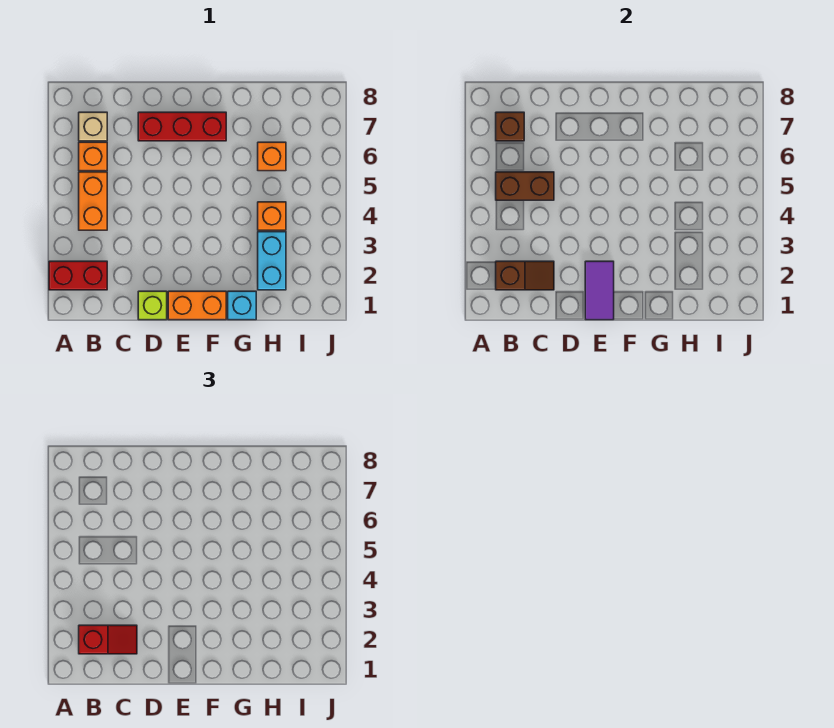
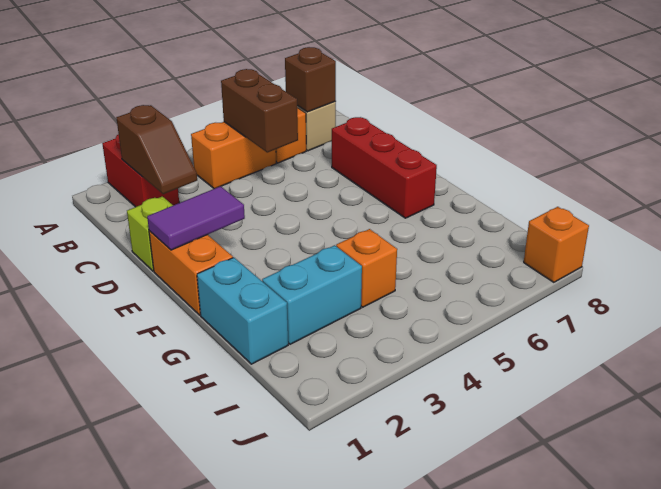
red 1x2 slope [79,625,137,654] -> none
cyan 1x1 brick [228,291,256,320] -> cyan 1x2 brick [197,258,288,364]
orange 1x1 brick [258,142,286,171] -> orange 1x1 brick moved to [524,207,589,282]

